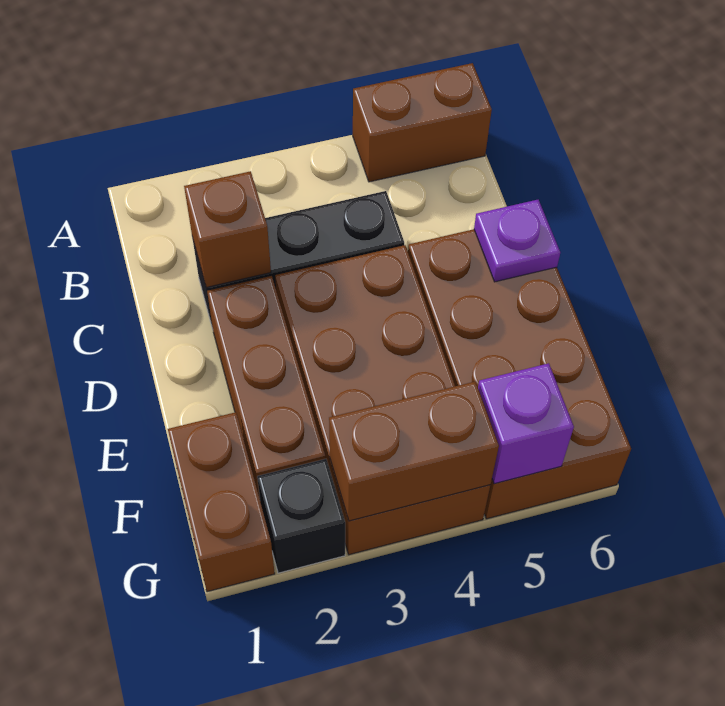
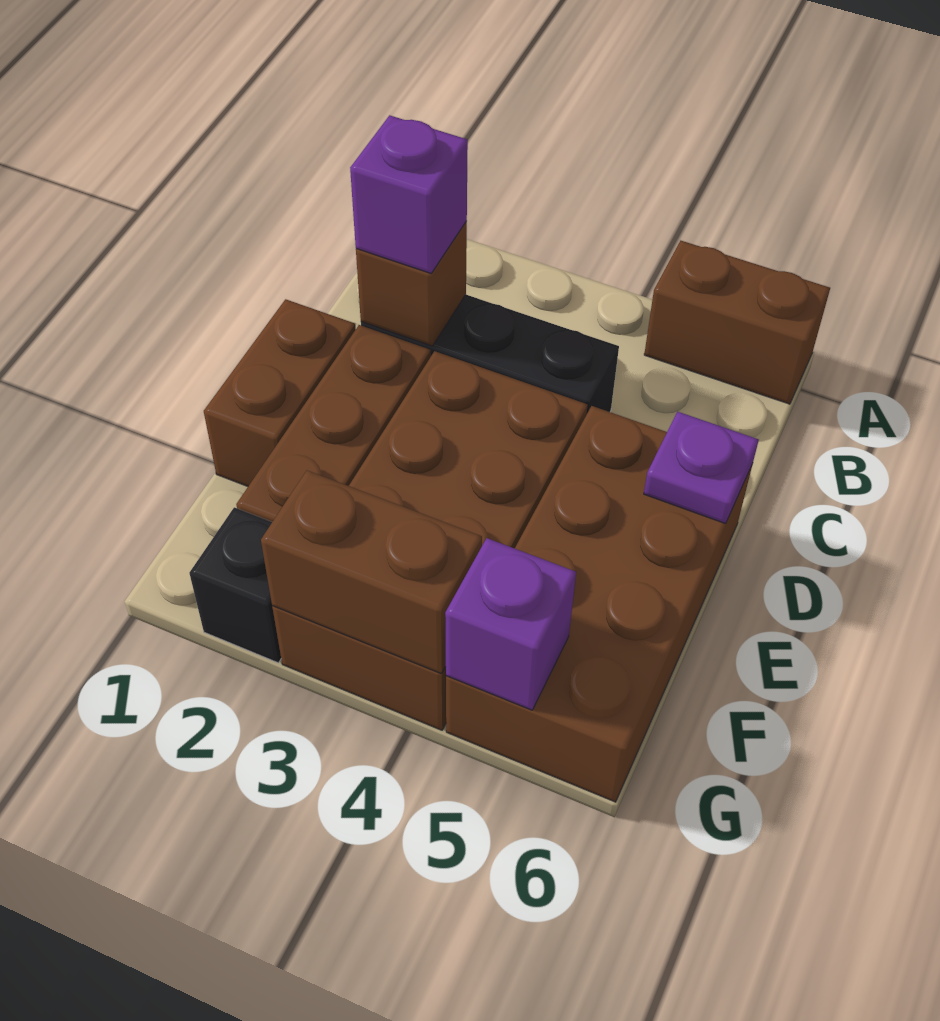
none -> purple 1x1 brick [350,115,468,273]
brown 1x2 brick [168,412,275,592] -> brown 1x2 brick moved to [204,299,356,486]

